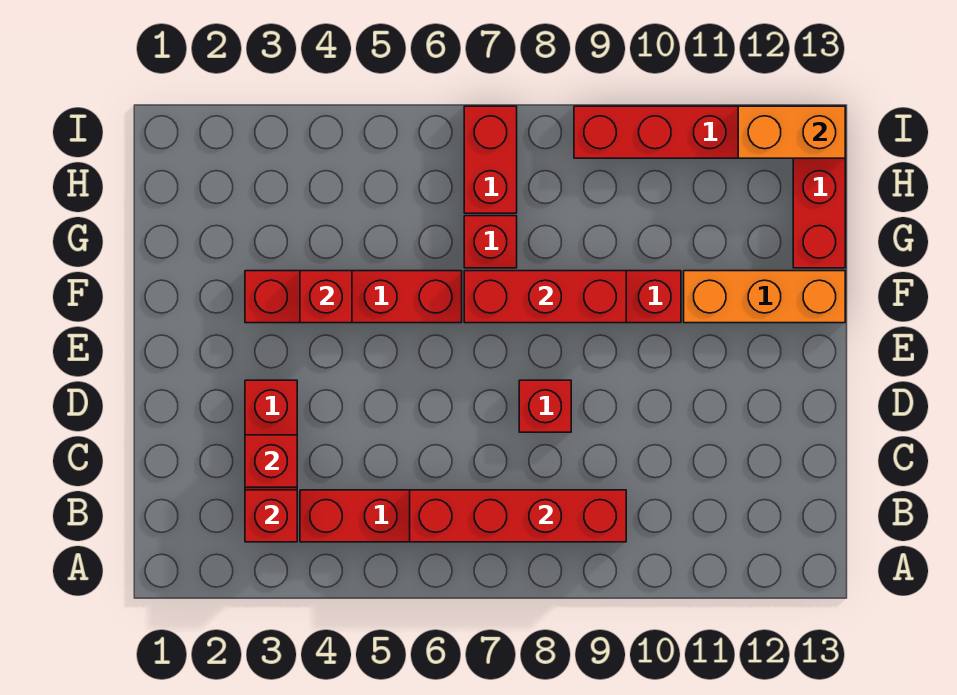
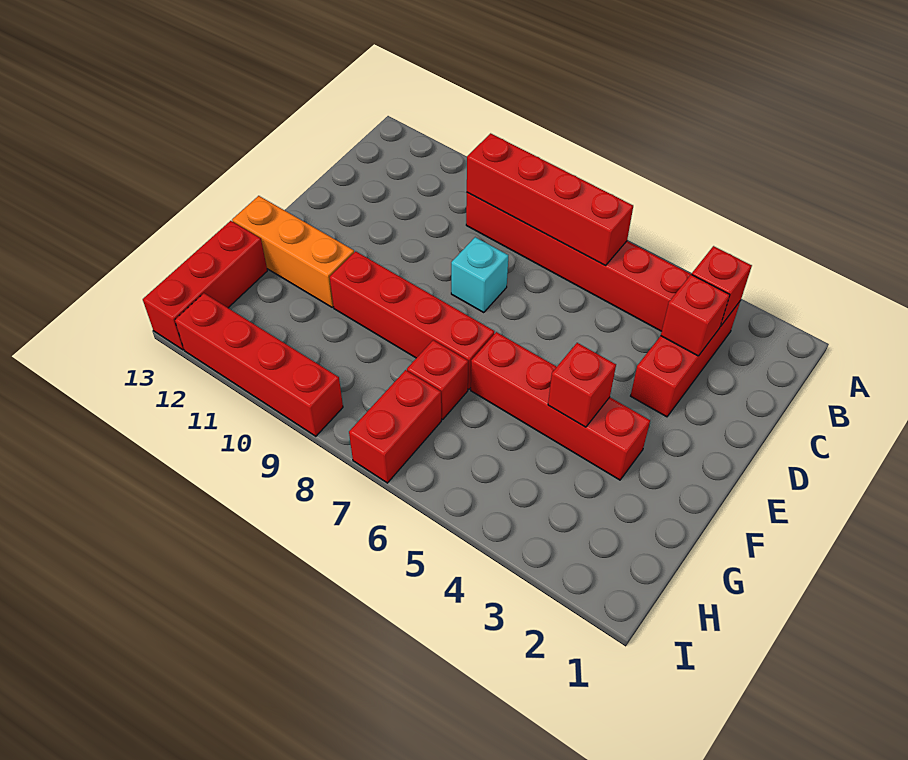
red 1x1 brick [519,380,571,432] -> cyan 1x1 brick [451,237,508,313]
red 1x3 brick [464,271,626,323] -> none
orange 1x2 brick [738,106,845,158] -> none

